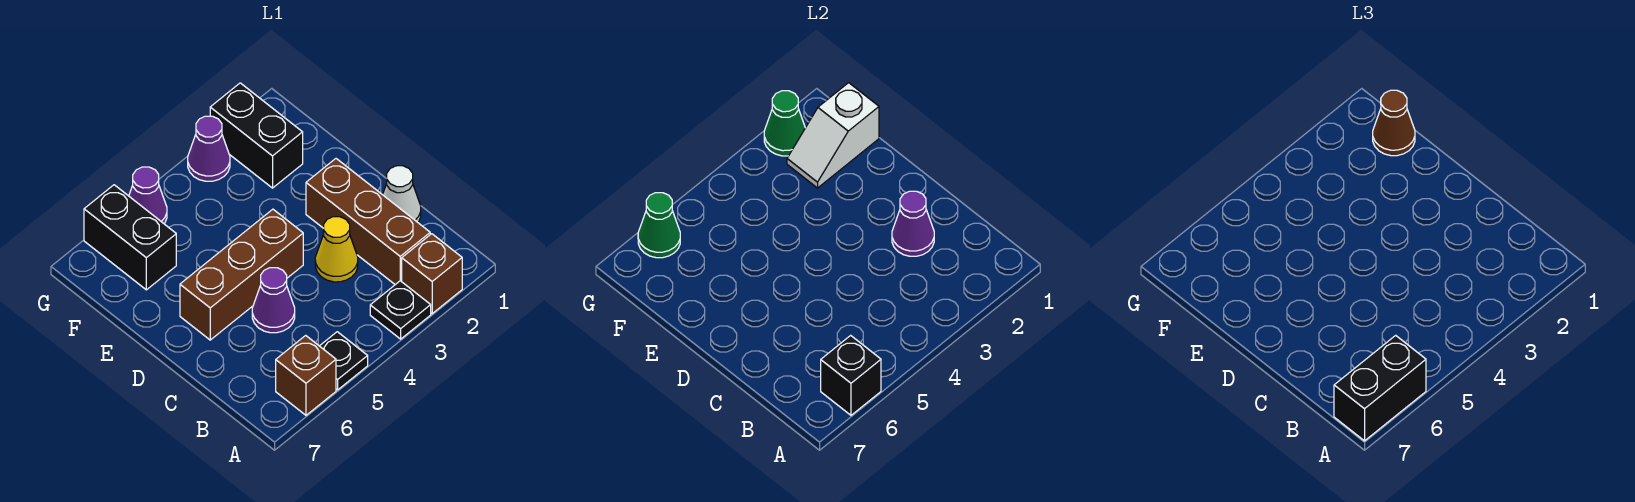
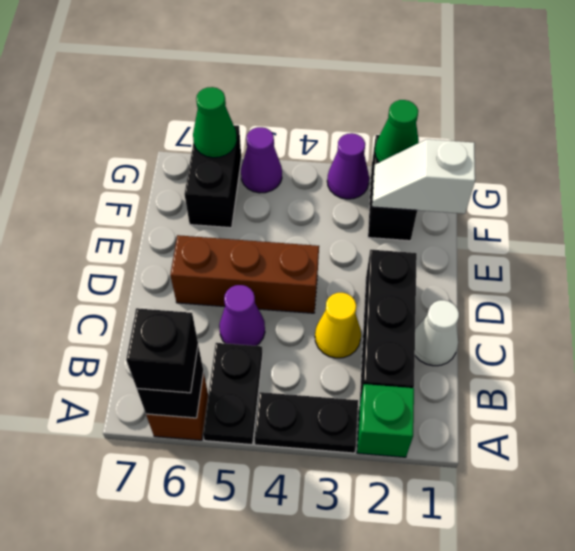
brown 1x1 brick [402,234,462,314] -> green 1x1 brick [357,384,414,457]
black 1x1 plate [370,281,431,339] -> black 1x2 plate [254,392,358,453]
black 1x1 plate [320,332,368,390] -> black 1x2 plate [203,343,263,445]
black 1x2 brick [1334,335,1426,441] -> black 1x1 brick [126,308,198,393]
brown 1x3 brick [306,159,430,285] -> black 1x3 brick [360,250,417,401]
purple 1x1 cone [892,191,934,256] -> none
brown 1x1 cone [1373,90,1415,156] -> none

